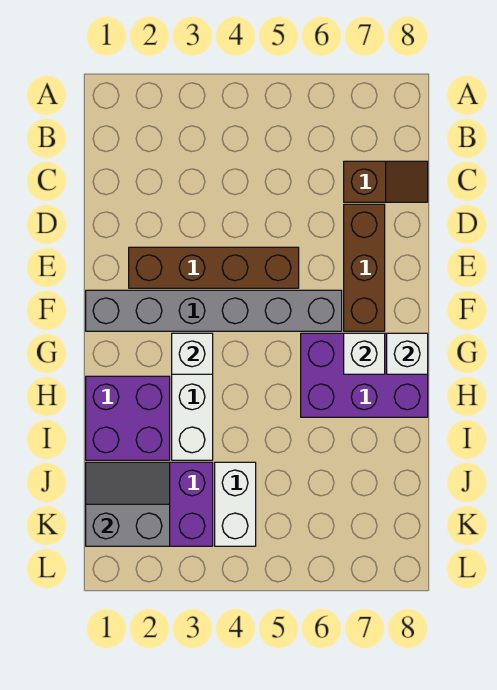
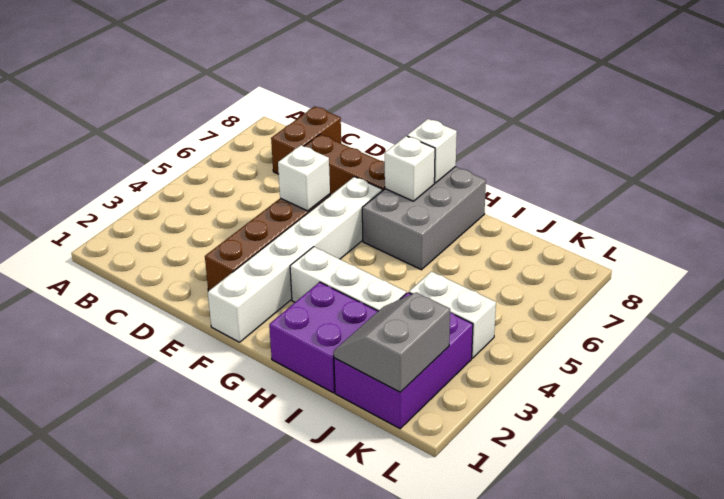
brown 1x2 slope [344,161,428,202] -> brown 1x2 brick [271,106,341,174]
grey 1x6 brick [86,290,342,331] -> white 1x6 brick [208,177,382,342]
white 1x1 brick [172,333,213,374] -> white 1x1 brick moved to [278,145,330,211]
purple 2x3 brick [301,333,428,417] -> grey 2x3 brick [362,167,486,270]

